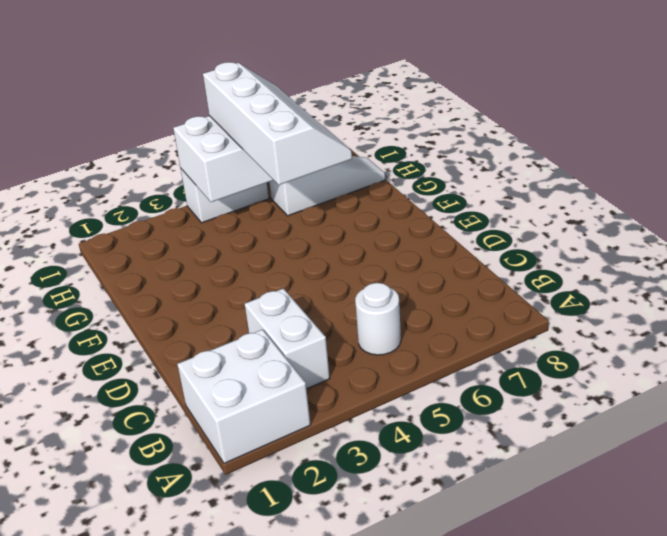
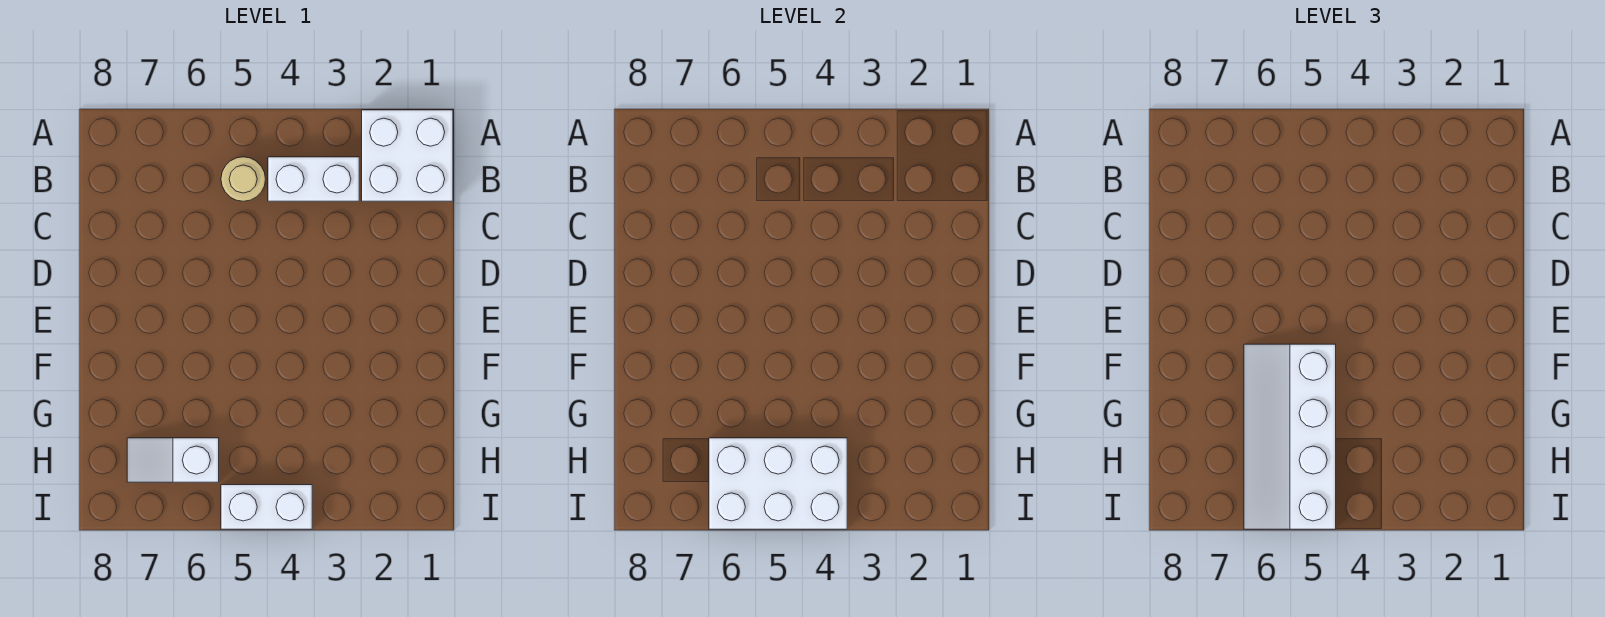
white 1x2 brick [245,289,330,389] -> white 1x2 brick turned to [268,157,359,201]
white 1x1 round brick [355,283,401,355] -> tan 1x1 round brick [221,157,266,201]
white 1x3 slope [269,156,385,216] -> white 1x2 slope [127,438,219,482]

